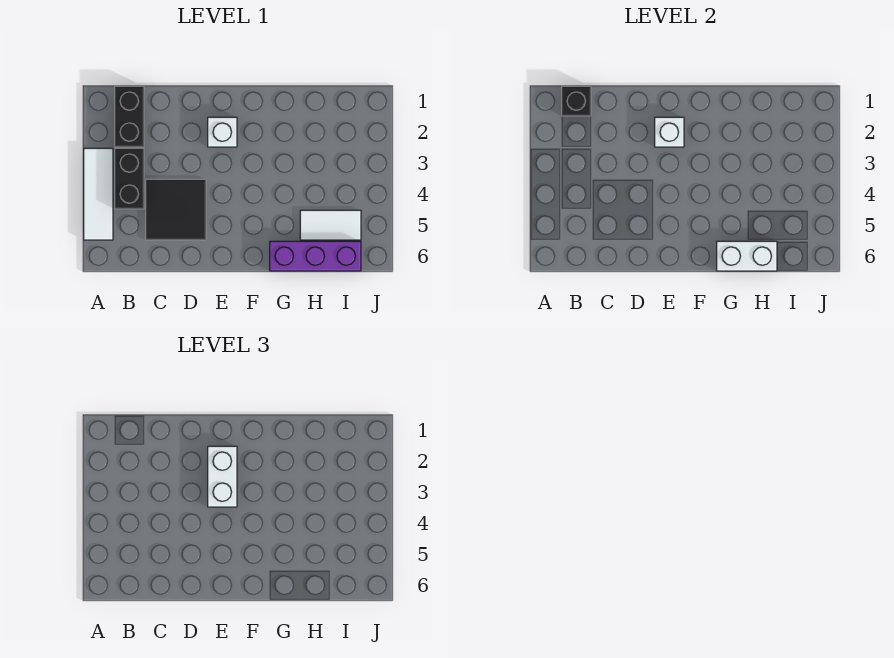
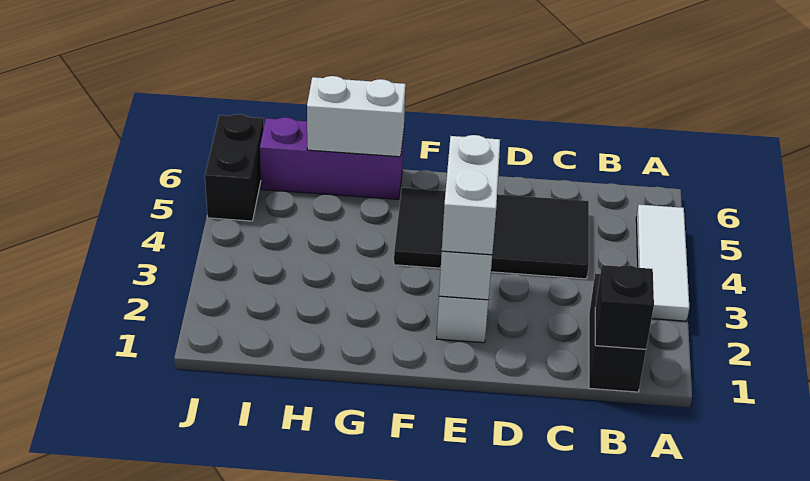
black 1x2 brick [115,148,144,209] -> black 1x2 brick moved to [205,114,264,221]
black 2x2 tile [146,179,206,240] -> black 2x4 tile [394,188,589,279]
white 1x2 tile [300,210,361,240] -> none

